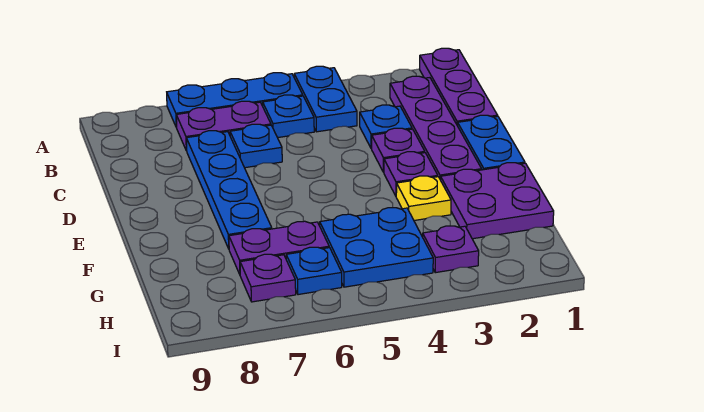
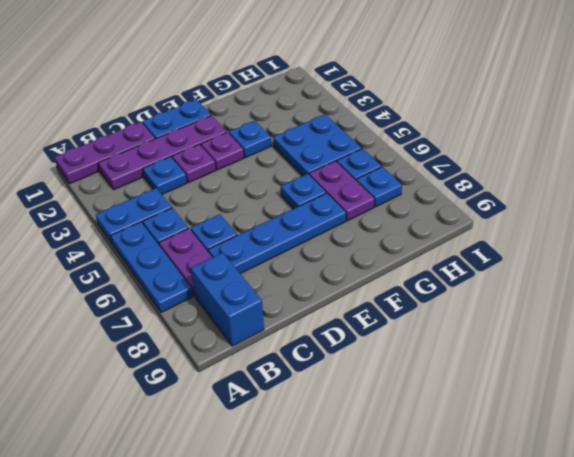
none -> blue 1x2 brick [191,253,264,346]
purple 2x2 plate [441,163,554,239] -> none
yellow 1x1 plate [396,176,451,220] -> blue 1x1 plate [229,121,271,158]
none -> blue 1x1 plate [281,174,326,209]
purple 1x1 plate [423,226,479,273] -> none
purple 1x1 plate [240,254,296,302] -> blue 1x1 plate [356,167,402,207]

